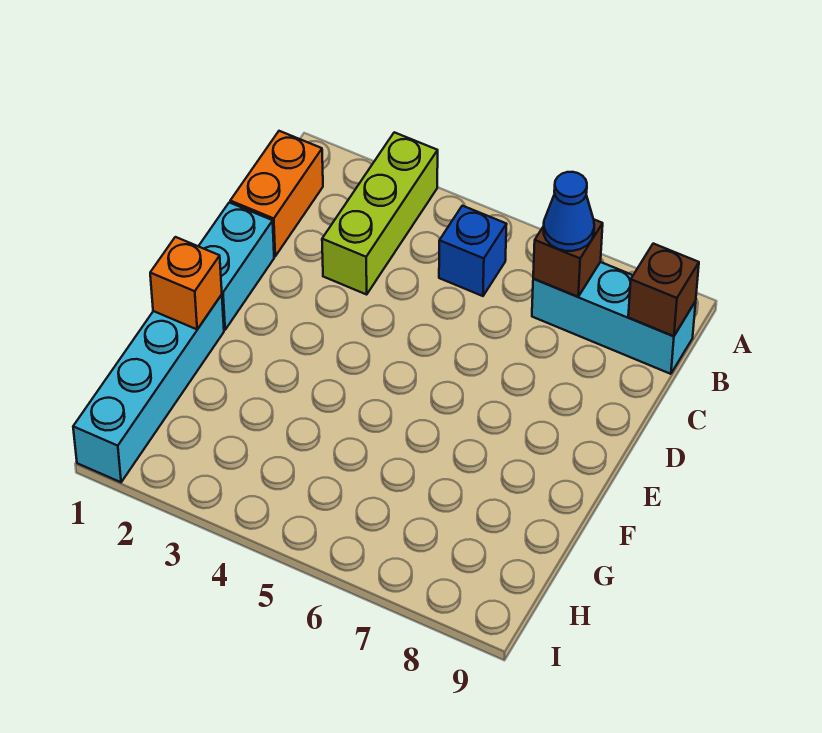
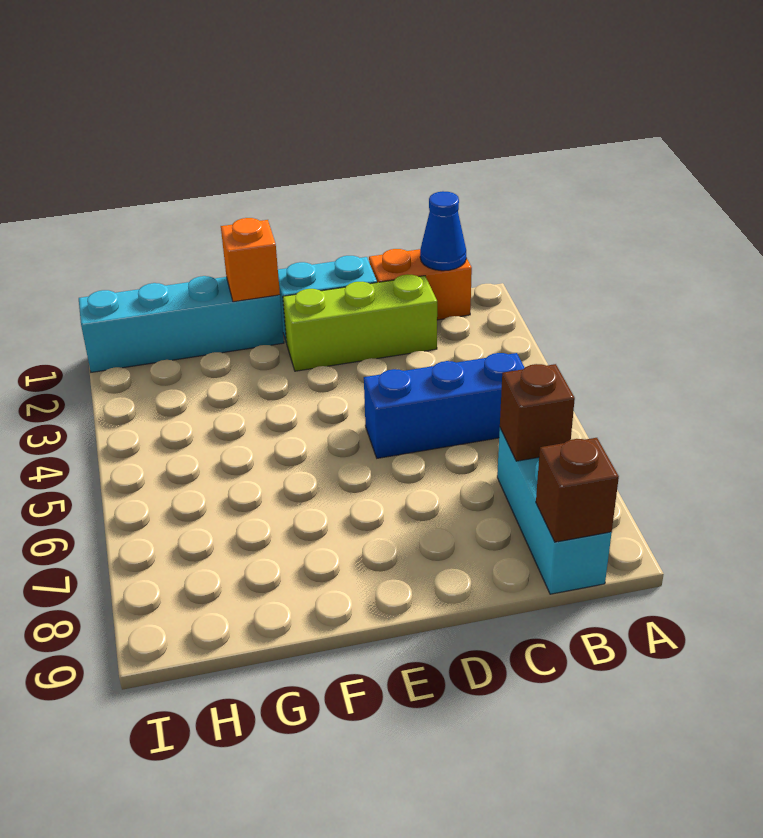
lime 1x3 brick [322,132,438,294] -> lime 1x3 brick moved to [283,274,437,371]
blue 1x1 brick [439,206,507,296] -> blue 1x3 brick [364,353,525,458]
blue 1x1 cone [544,172,594,251] -> blue 1x1 cone moved to [420,191,466,271]

